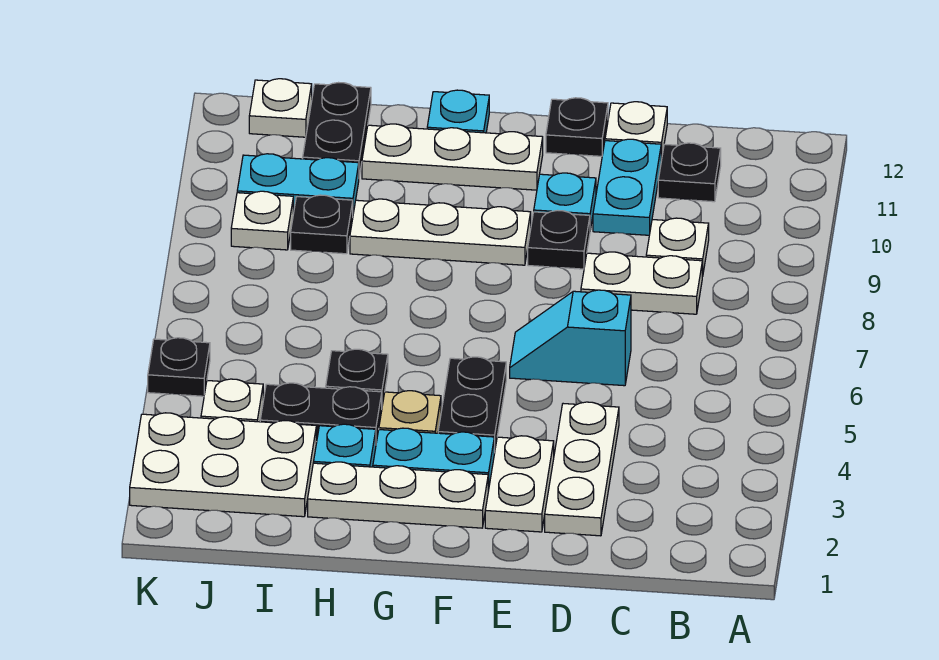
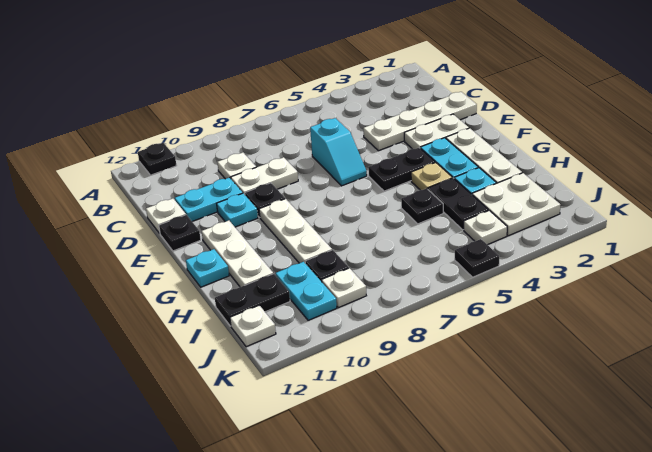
white 1x2 plate [581,252,702,314] -> white 1x2 plate turned to [231,157,298,194]
black 1x1 plate [658,143,721,202] -> black 1x1 plate moved to [138,143,177,175]
white 1x3 plate [545,402,619,536] -> white 1x4 plate [363,92,477,151]
white 2x3 plate [130,413,316,517] -> white 2x2 plate [472,173,561,236]

